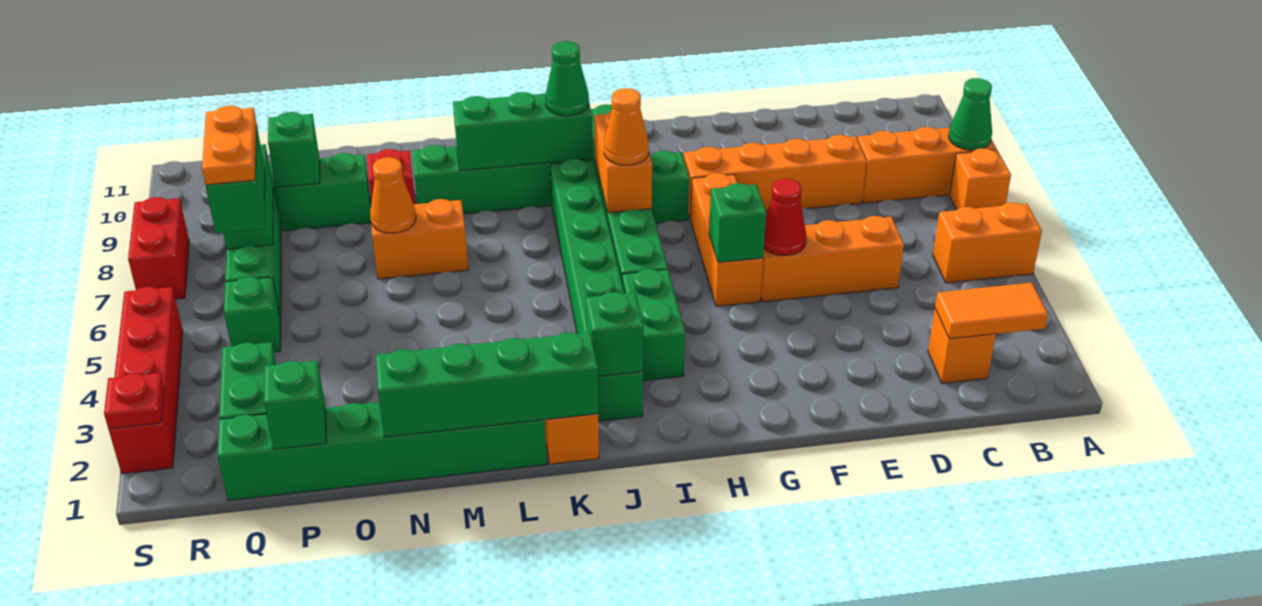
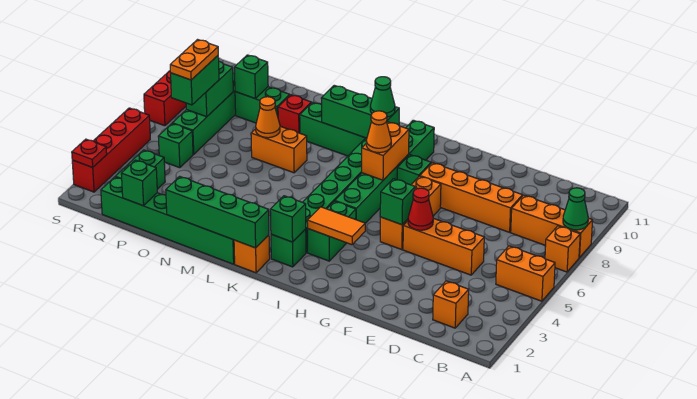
orange 1x2 tile [935,283,1048,339] -> orange 1x2 tile moved to [307,207,365,245]

